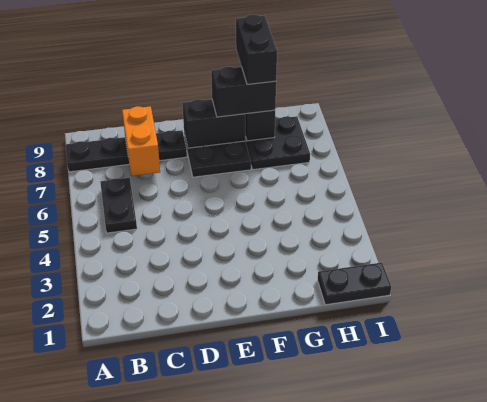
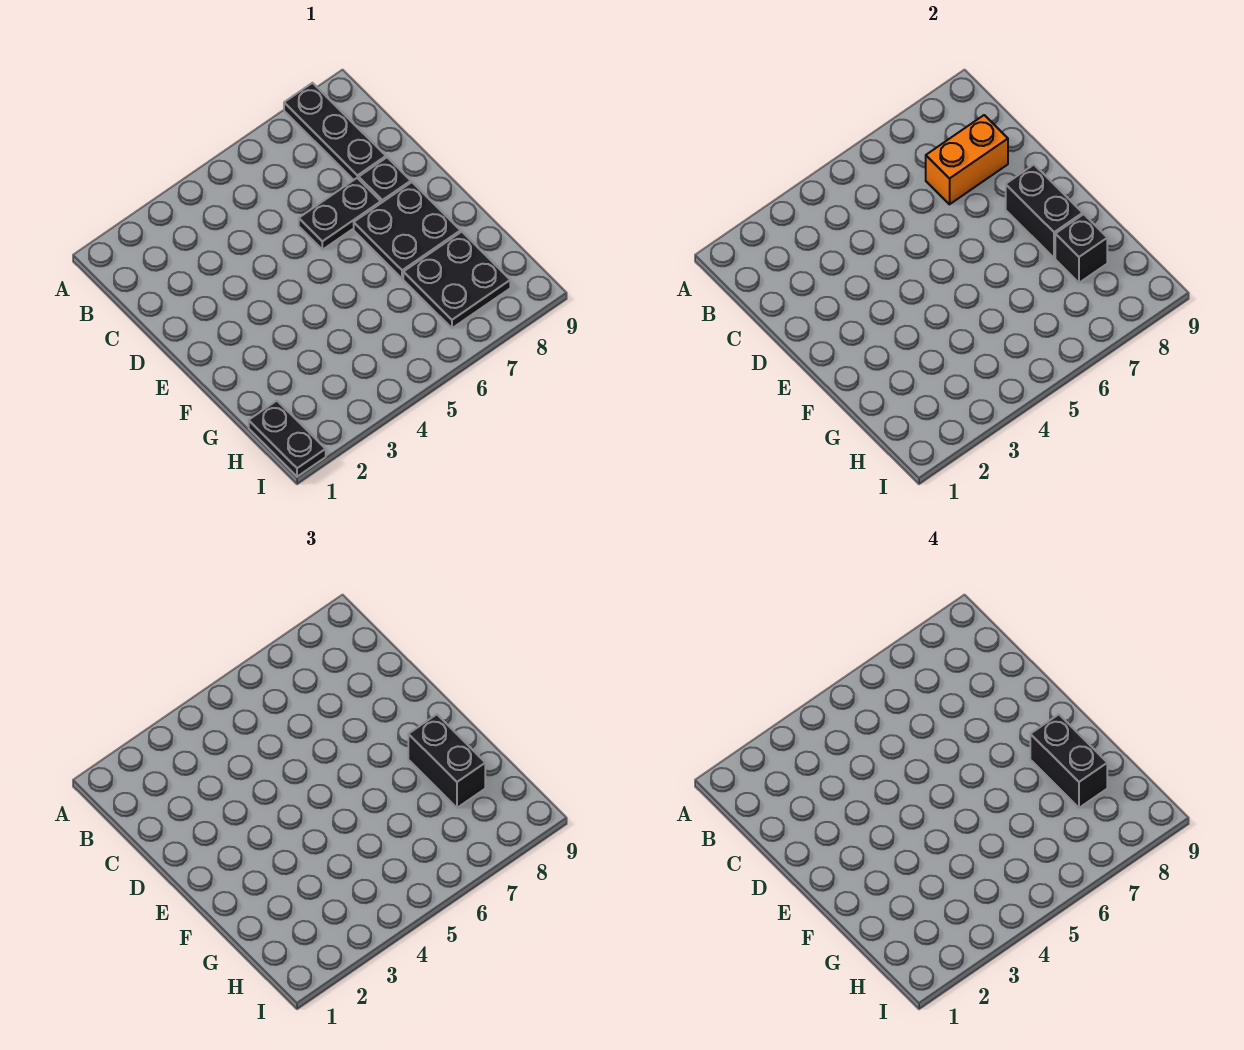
black 1x2 plate [100,178,137,233] -> black 1x2 plate moved to [299,178,381,250]
black 1x2 brick [236,15,277,84] -> black 1x2 brick turned to [1030,714,1107,808]

